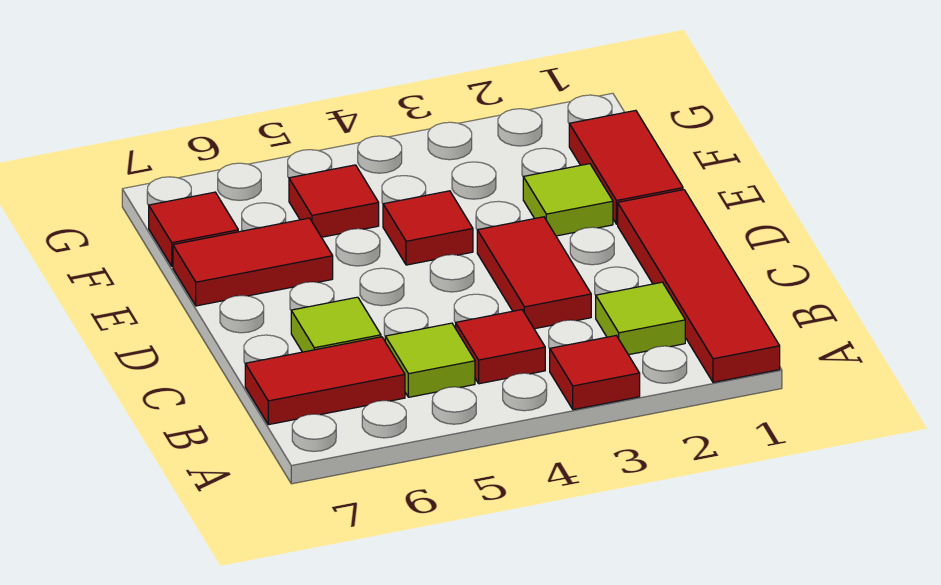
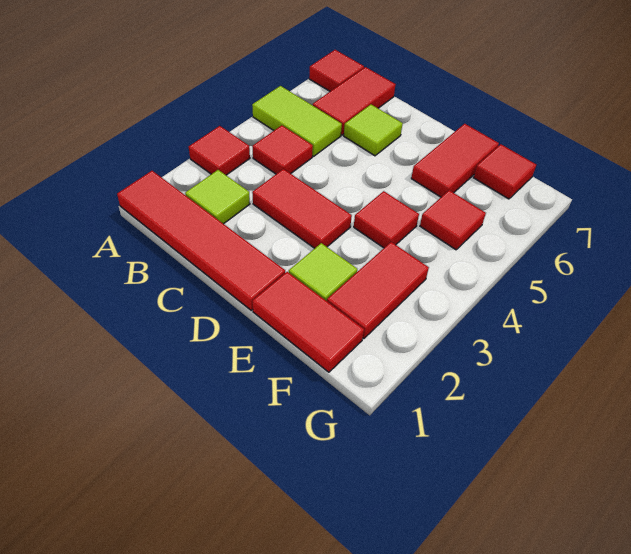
none -> red 1x1 tile [309,50,364,91]
lime 1x1 tile [385,323,475,397] -> lime 1x2 tile [252,86,342,156]
none -> red 1x2 tile [327,242,429,339]

